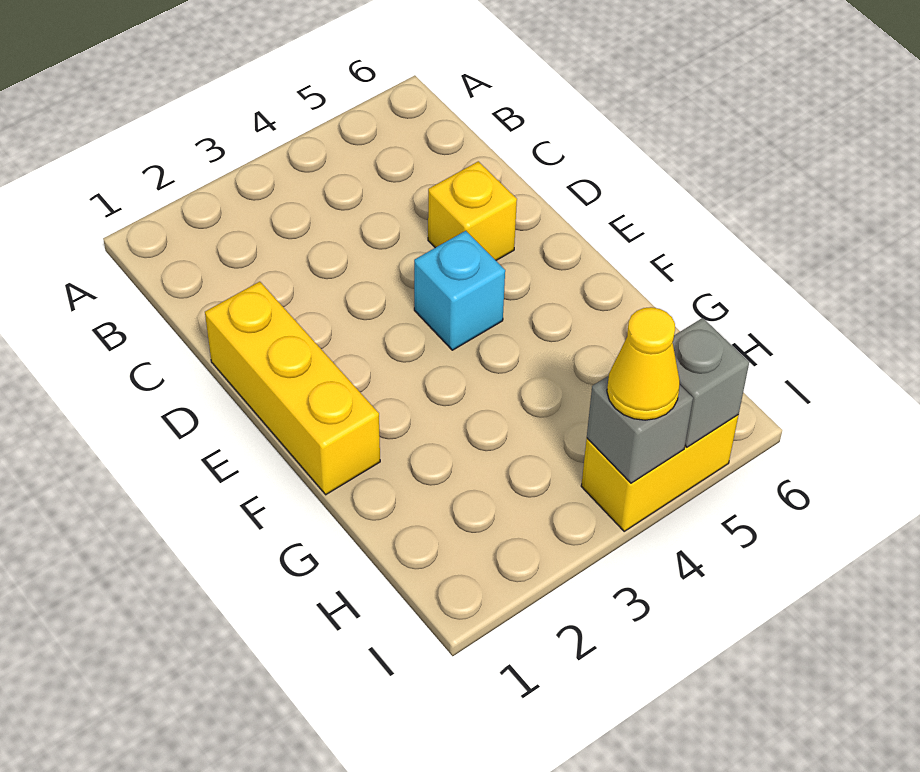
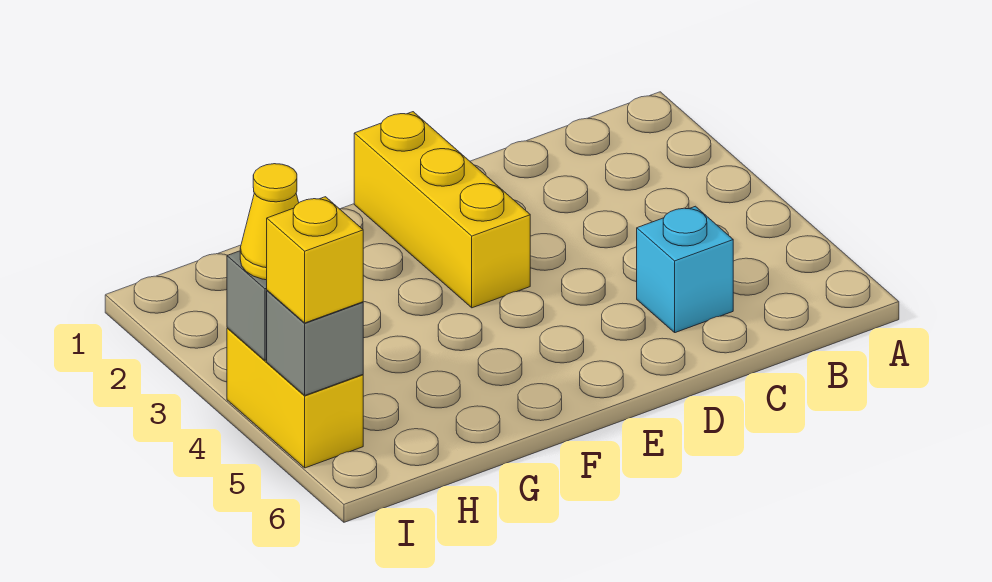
yellow 1x3 brick [205,282,380,495] -> yellow 1x3 brick turned to [354,112,530,308]
yellow 1x1 brick [428,161,517,260] -> yellow 1x1 brick moved to [267,197,363,323]
cyan 1x1 brick [414,231,505,350] -> cyan 1x1 brick moved to [637,206,733,333]

